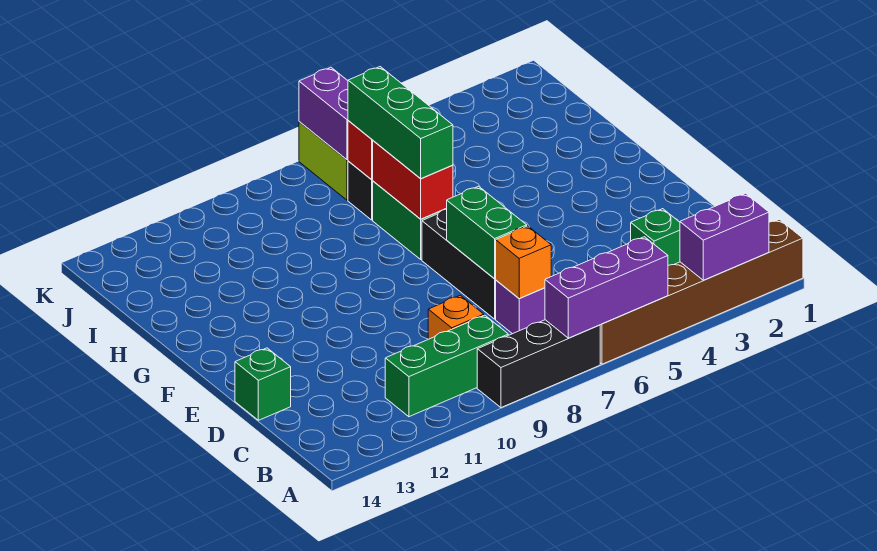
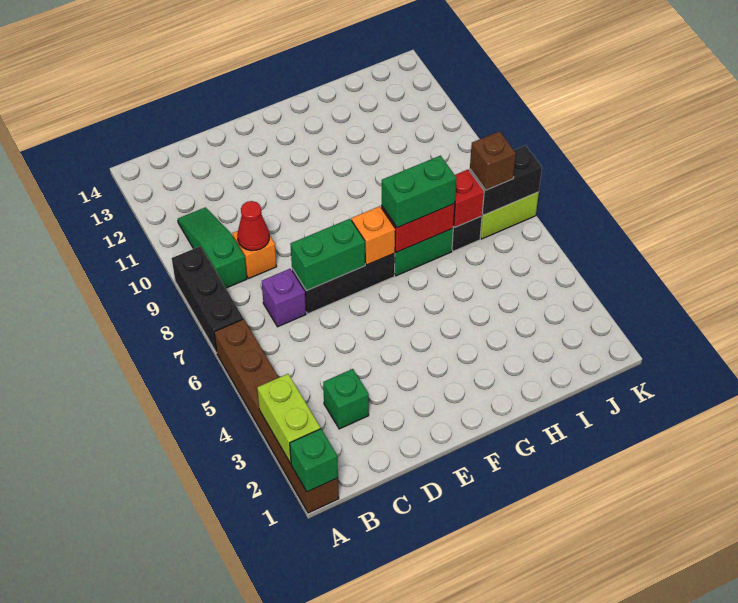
purple 1x2 brick [680,193,769,280] -> lime 1x2 brick [257,374,321,463]
purple 1x3 brick [545,237,668,338] -> none
green 1x3 brick [385,315,508,417] -> green 1x3 slope [178,207,247,288]
orange 1x1 brick [496,226,551,299] -> orange 1x1 brick moved to [351,206,395,265]
none -> red 1x1 cone [237,201,269,251]
green 1x1 brick [235,348,291,420] -> green 1x1 brick moved to [290,429,338,492]
green 1x3 brick [348,67,453,179] -> green 1x2 brick [381,156,457,228]
purple 1x2 brick [299,67,348,160] -> black 1x2 brick [470,145,542,215]
none -> brown 1x1 brick [470,131,516,190]

